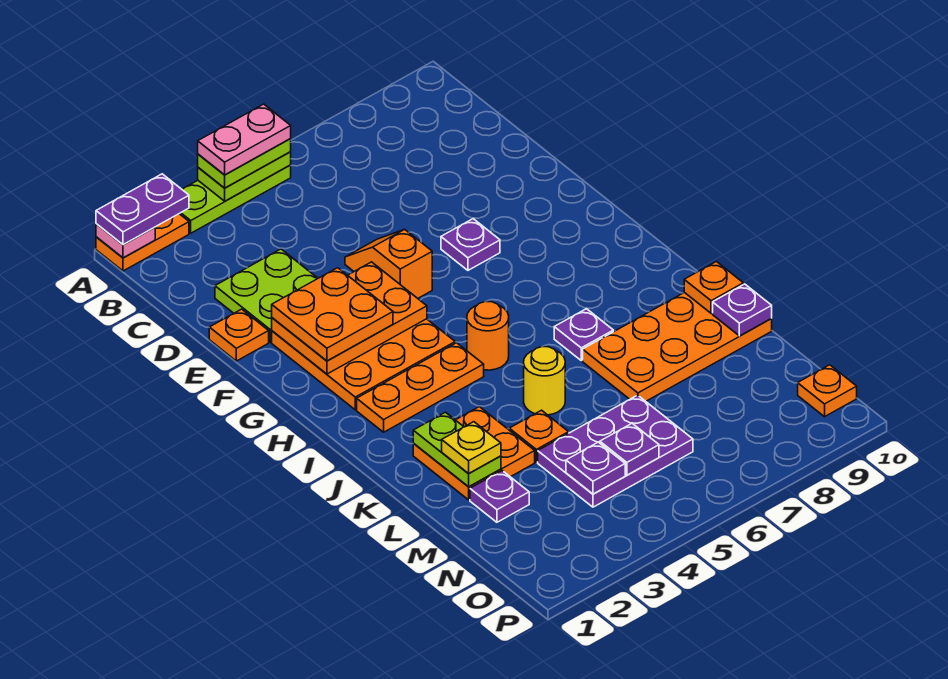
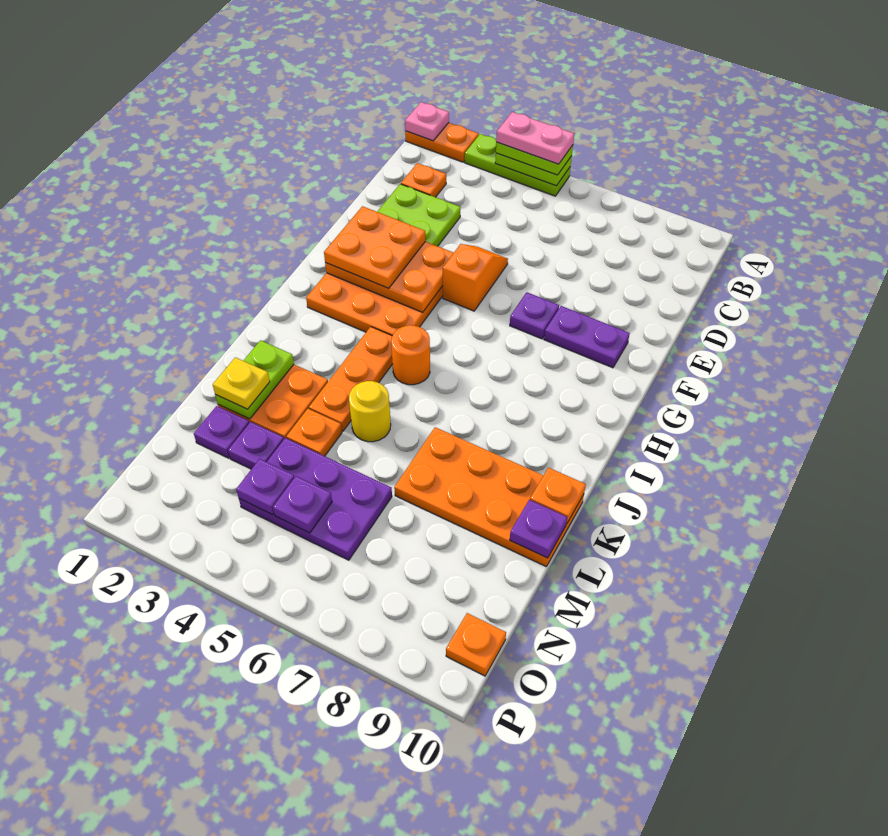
purple 1x2 plate [96,174,189,245] -> purple 1x2 plate moved to [544,306,630,368]
orange 1x1 plate [209,309,269,361] -> orange 1x1 plate moved to [401,163,446,197]
orange 1x3 plate [357,343,484,432] -> orange 1x3 plate turned to [309,327,393,431]
purple 1x1 plate [554,309,613,360] -> purple 1x1 plate moved to [228,422,284,469]

